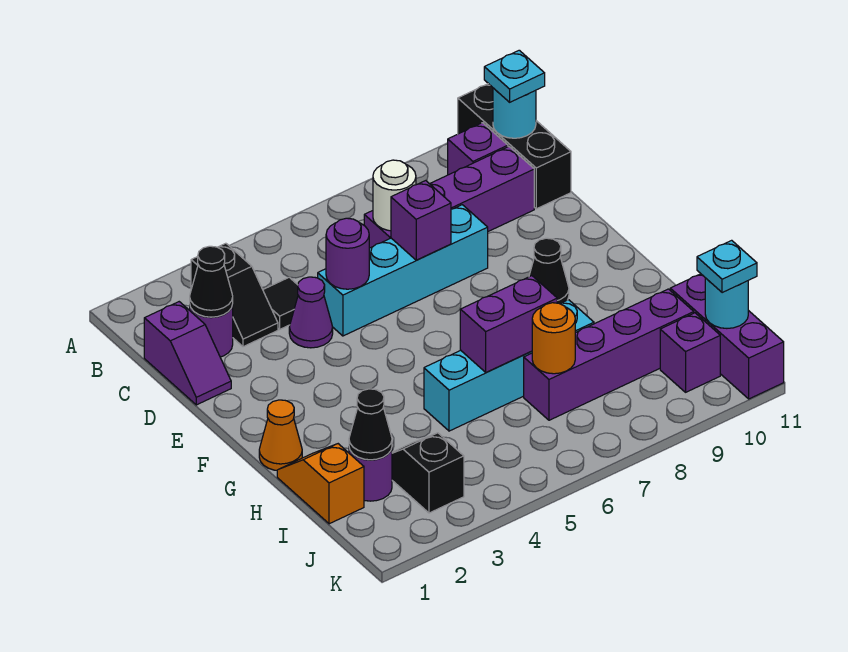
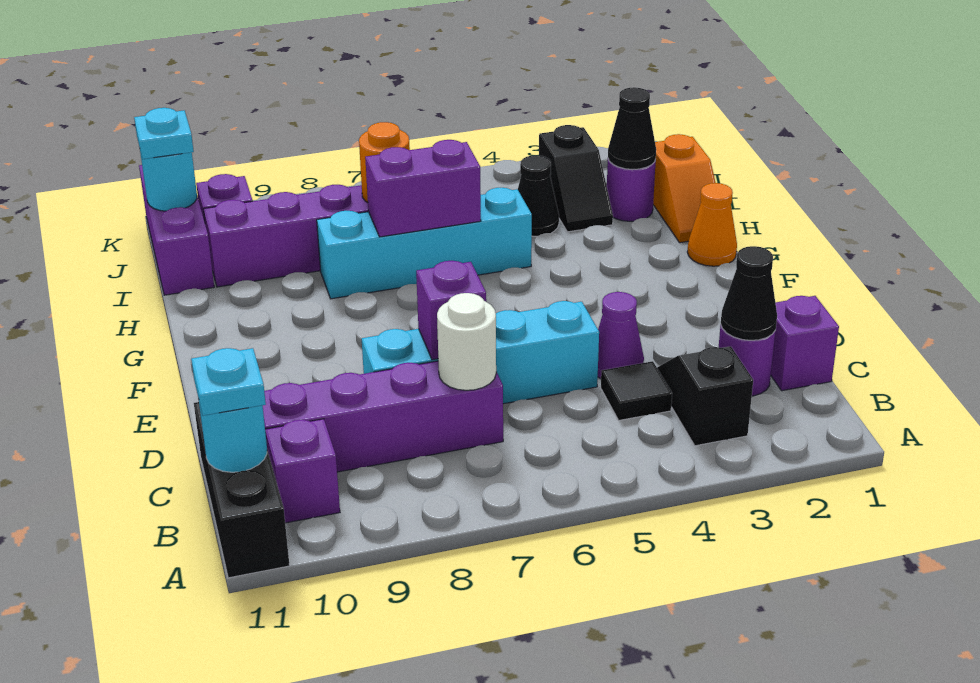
purple 1x1 round brick [326,218,369,289] -> none
black 1x1 cone [529,238,569,304] -> black 1x1 cone moved to [518,155,559,236]

